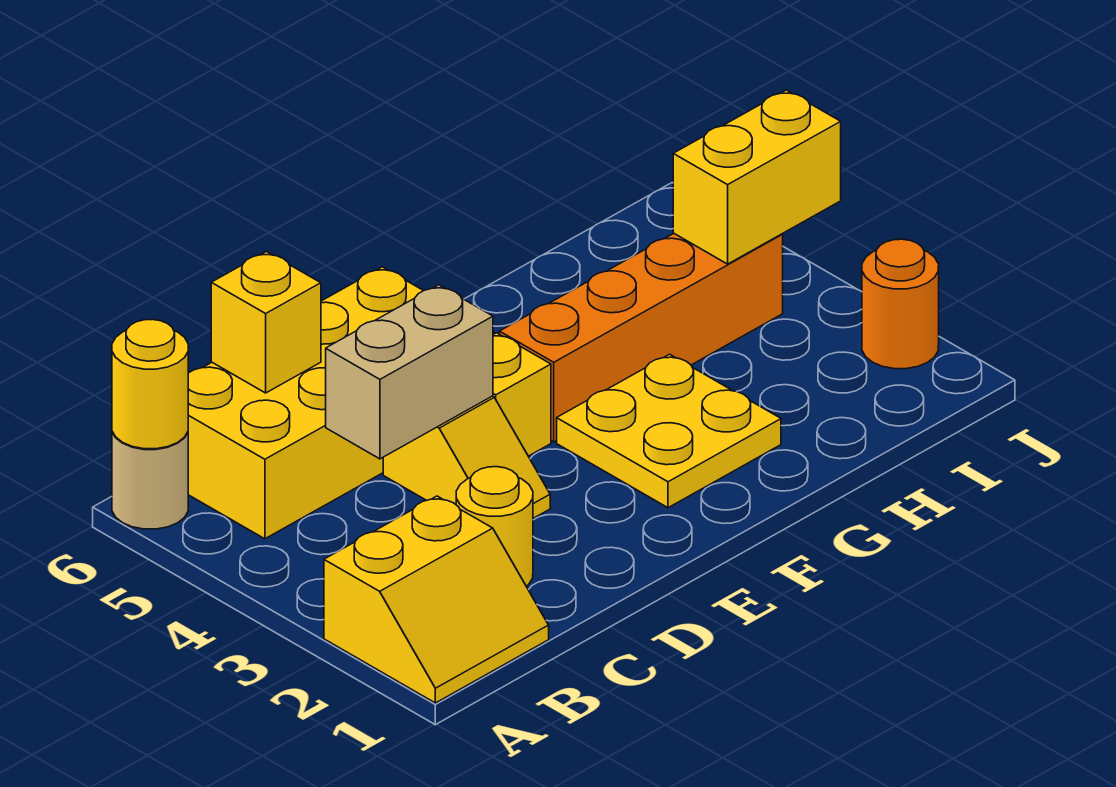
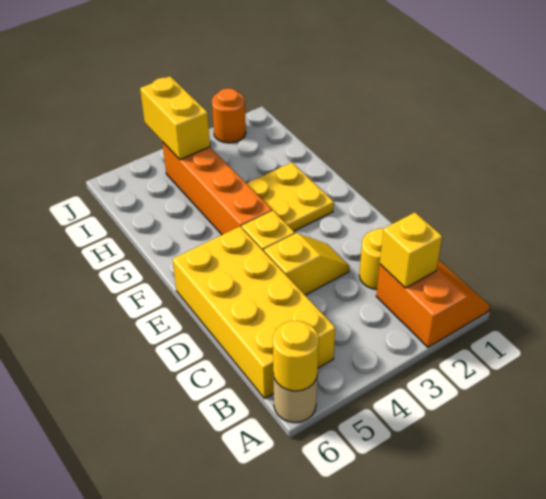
yellow 2x2 slope [324,496,549,703] -> orange 2x2 slope [376,260,490,347]
tan 1x2 brick [326,285,493,459] -> none
yellow 1x1 brick [211,252,321,393] -> yellow 1x1 brick moved to [380,213,442,288]

